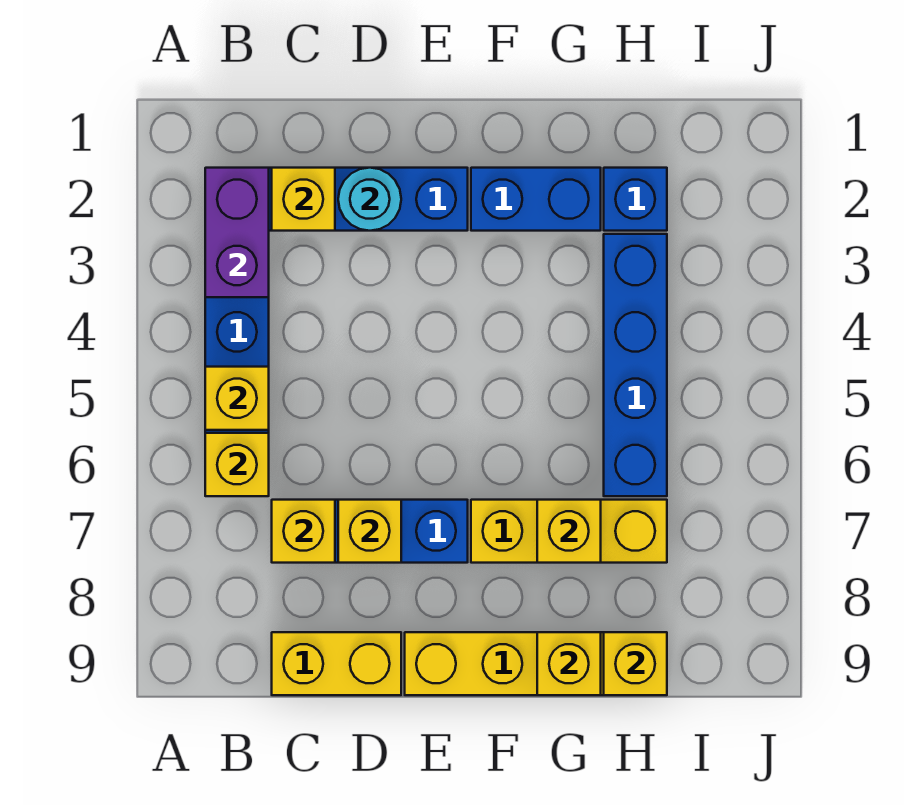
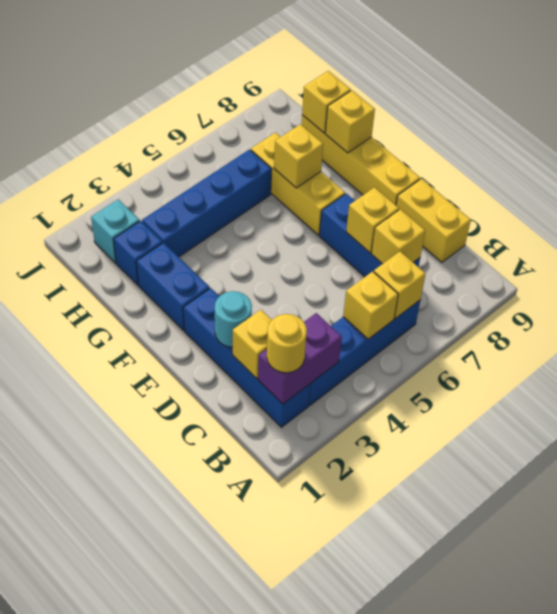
none -> yellow 1x1 round brick [267,314,307,373]
none -> cyan 1x1 brick [91,199,140,263]

